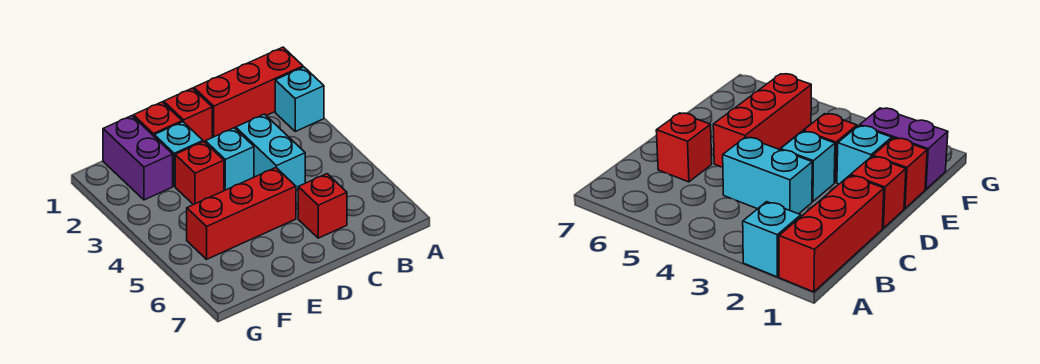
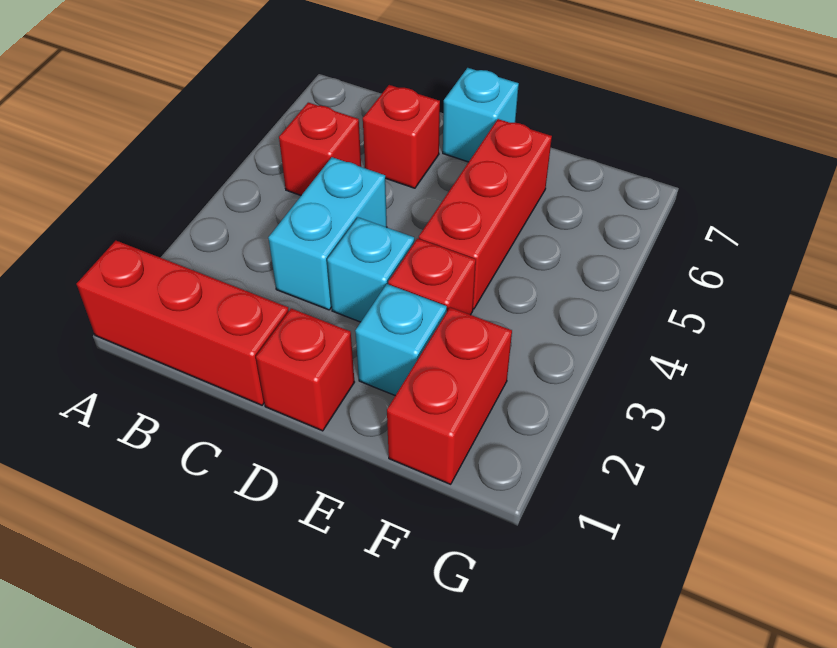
cyan 1x1 brick [275,67,324,131] -> cyan 1x1 brick moved to [443,68,519,162]
red 1x3 brick [187,168,296,259] -> red 1x3 brick turned to [419,119,552,309]
red 1x1 brick [133,102,182,136] -> red 1x1 brick moved to [279,103,361,195]
purple 1x2 brick [103,116,173,200] -> red 1x2 brick [387,307,512,484]

